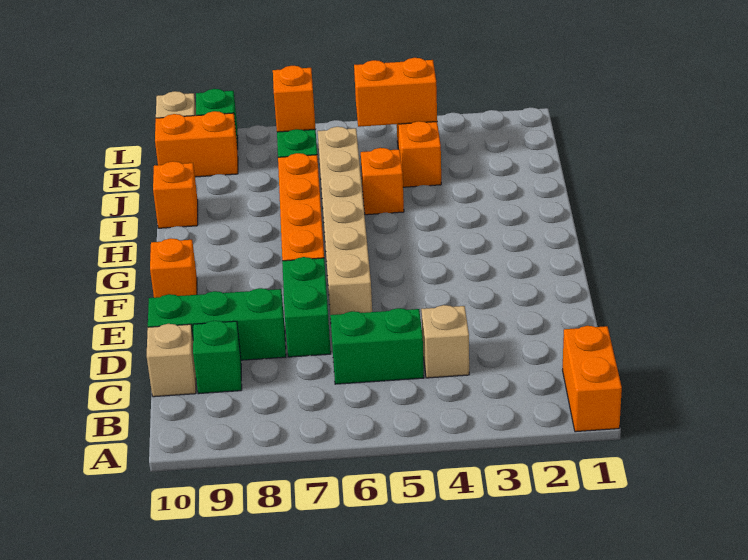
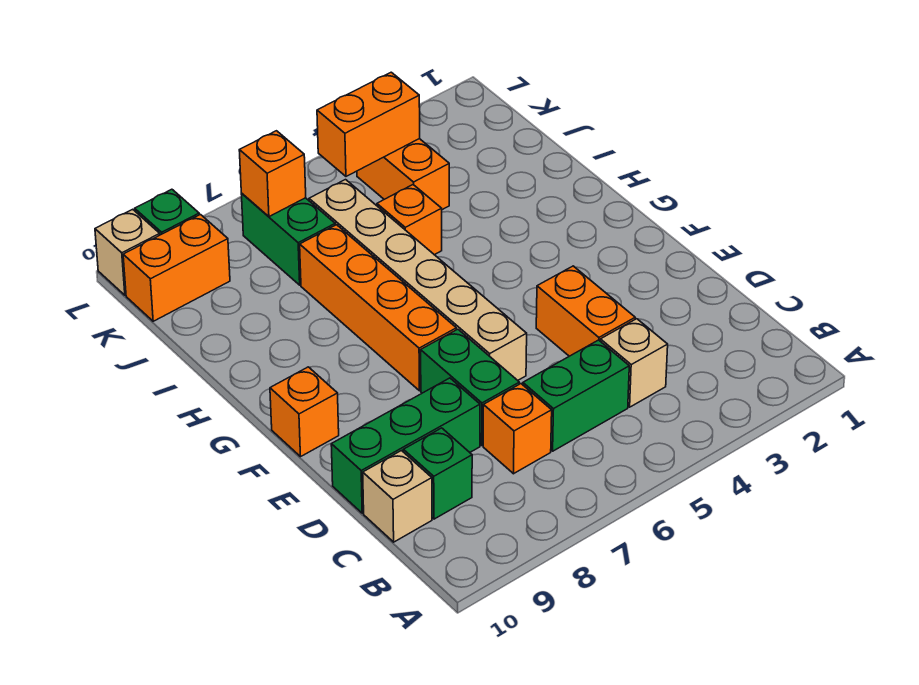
orange 1x2 brick [563,326,622,432] -> orange 1x2 brick moved to [536,266,635,356]
orange 1x1 brick [153,161,198,228] -> orange 1x1 brick moved to [483,384,552,474]

